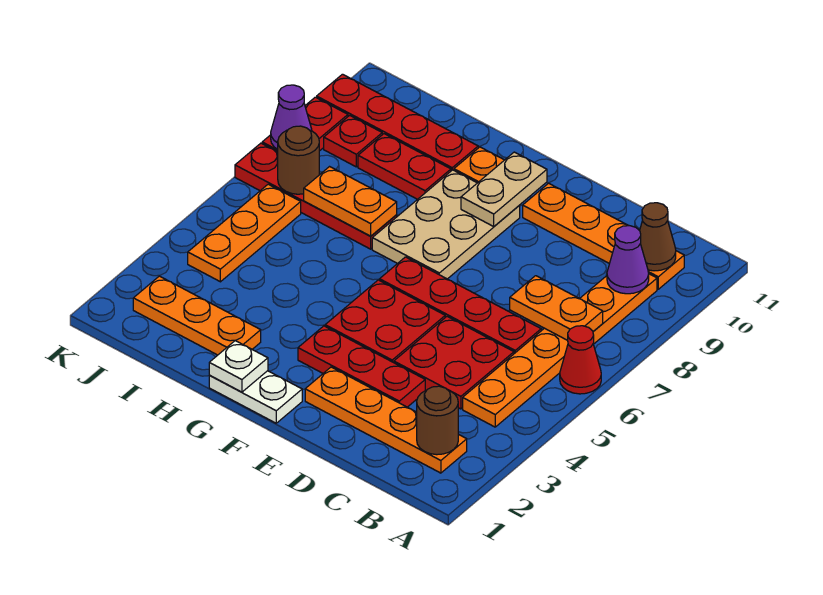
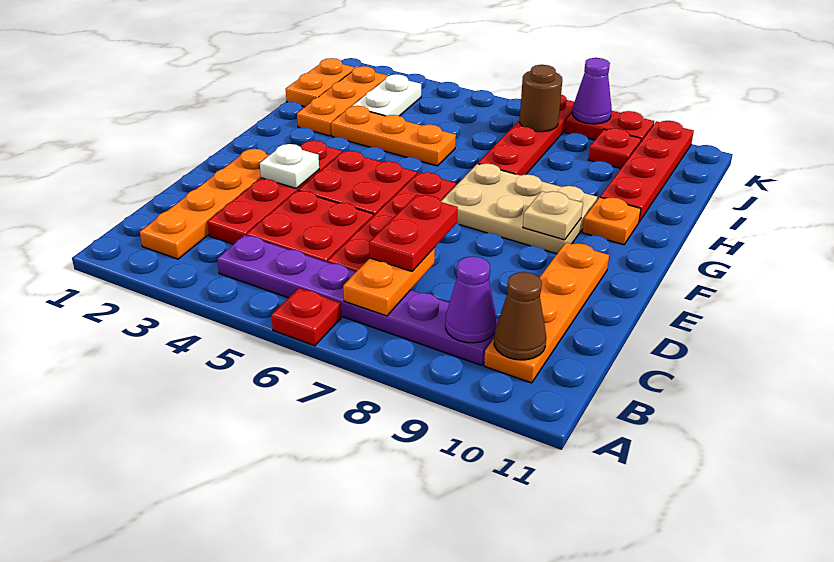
red 1x1 cone [560,326,601,394] -> red 1x1 plate [271,288,341,346]
brown 1x1 round brick [417,386,458,455] -> none
orange 1x6 plate [463,274,657,427] -> purple 1x6 plate [217,235,499,365]
red 1x3 plate [298,326,425,407] -> red 1x4 plate [207,140,342,244]
white 1x2 plate [209,371,302,423] -> white 1x2 plate moved to [353,74,421,116]
tan 1x2 plate [461,152,547,226] -> tan 1x1 plate [523,191,583,240]
white 1x1 plate [209,341,268,392] -> white 1x1 plate moved to [260,144,319,189]
orange 1x2 plate [304,167,397,236] -> orange 1x2 plate moved to [286,58,355,107]
red 1x2 plate [358,134,451,199] -> red 1x2 plate moved to [369,195,458,271]
orange 1x3 plate [188,184,301,282] -> orange 1x3 plate moved to [331,106,456,166]

